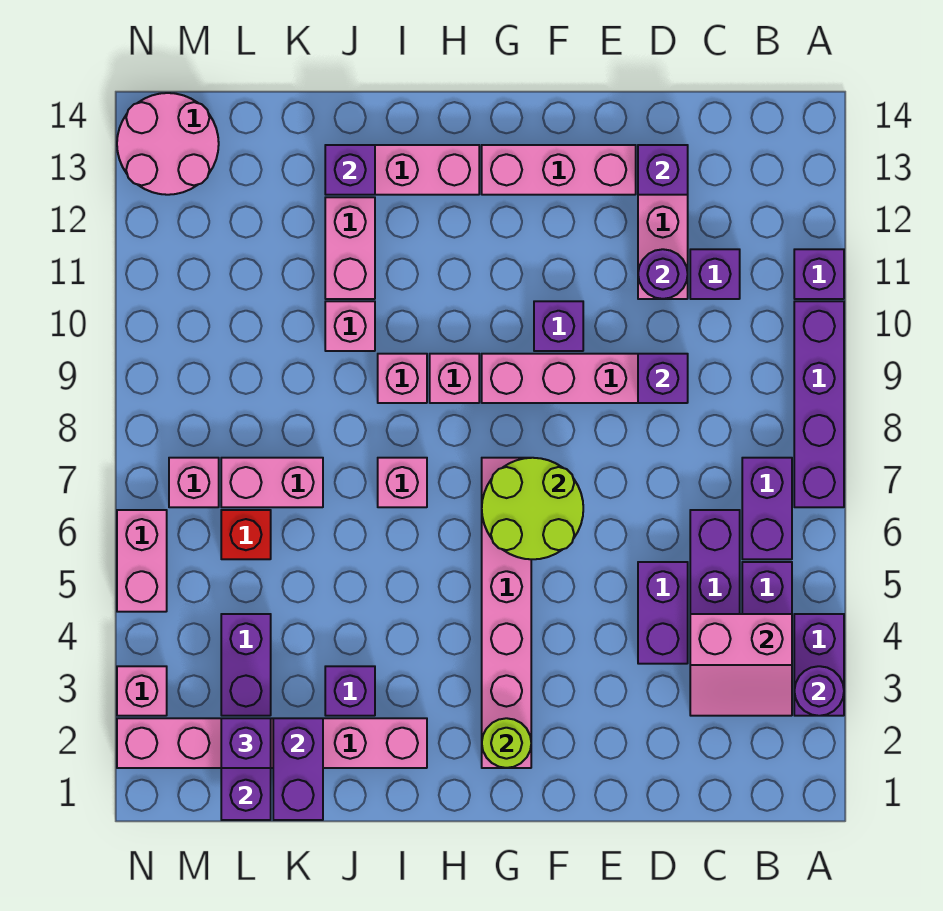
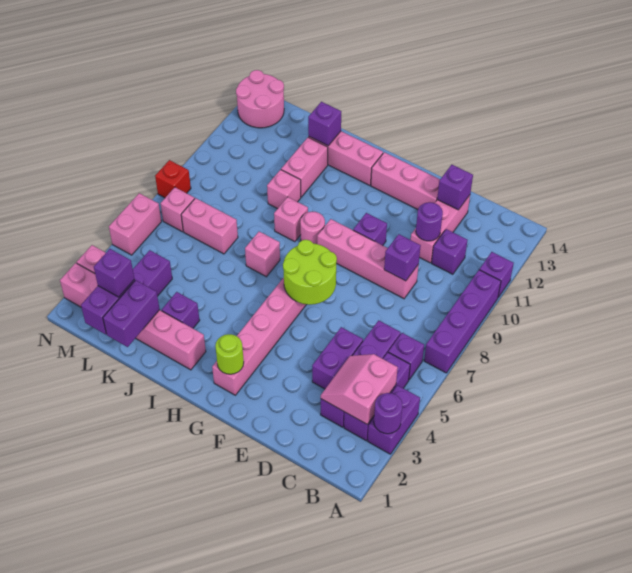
pink 2x2 slope [690,614,792,716] -> pink 2x2 slope turned to [321,354,398,424]
purple 1x2 brick [742,458,792,559] -> purple 1x1 brick [388,333,424,380]
pink 1x1 brick [430,354,479,403] -> pink 1x1 round brick [300,212,325,244]
red 1x1 brick [221,510,271,559] -> red 1x1 brick moved to [155,160,191,198]

